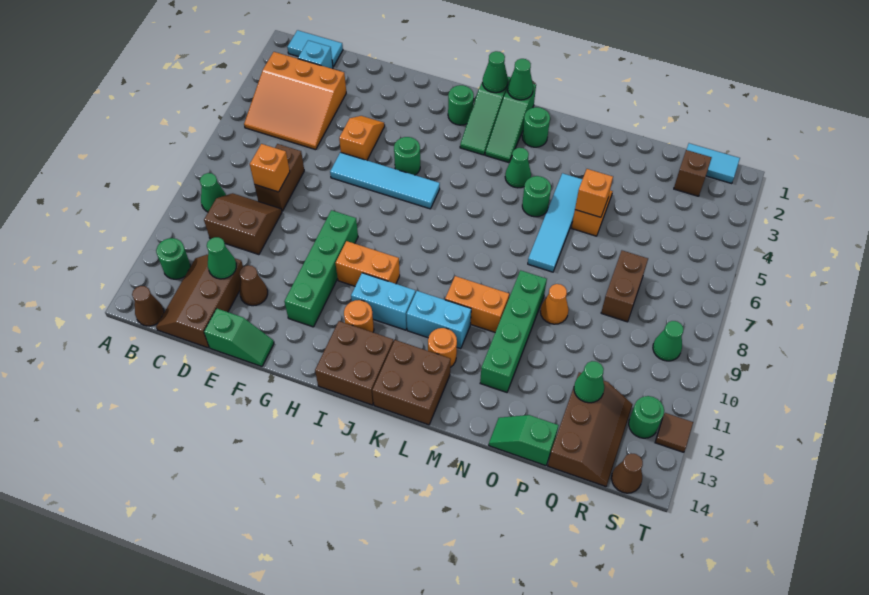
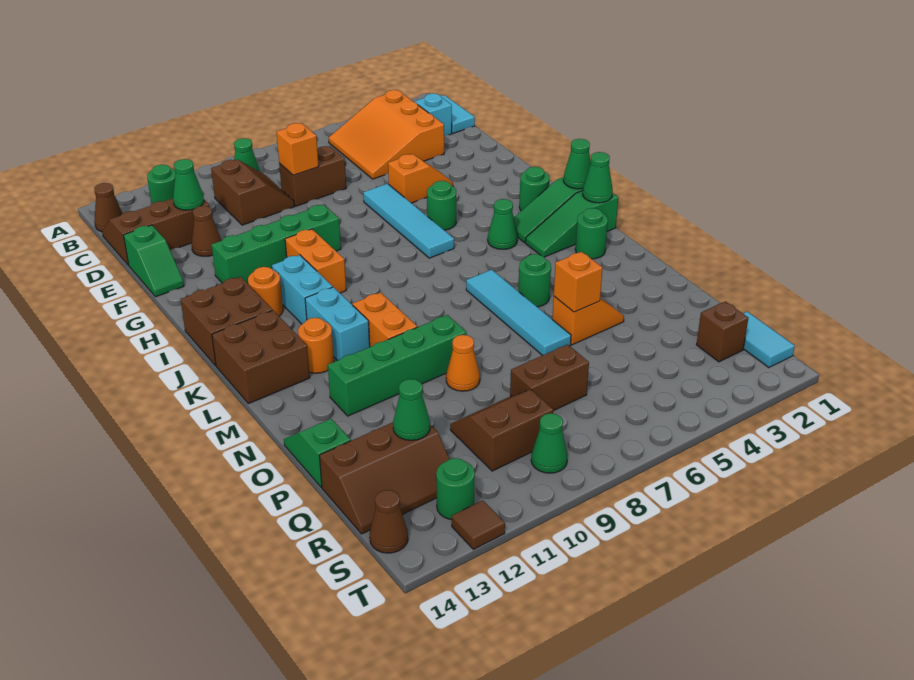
green 1x1 cone [505,148,531,188] -> green 1x1 cone moved to [488,199,518,249]
cyan 1x4 tile [528,173,582,272] -> cyan 1x4 tile turned to [466,270,571,356]
none -> brown 2x2 slope [450,390,553,471]

